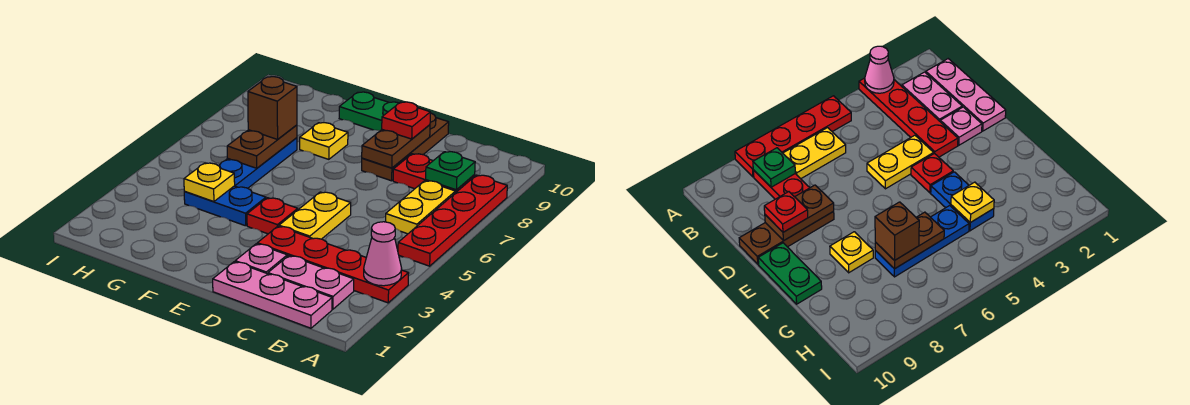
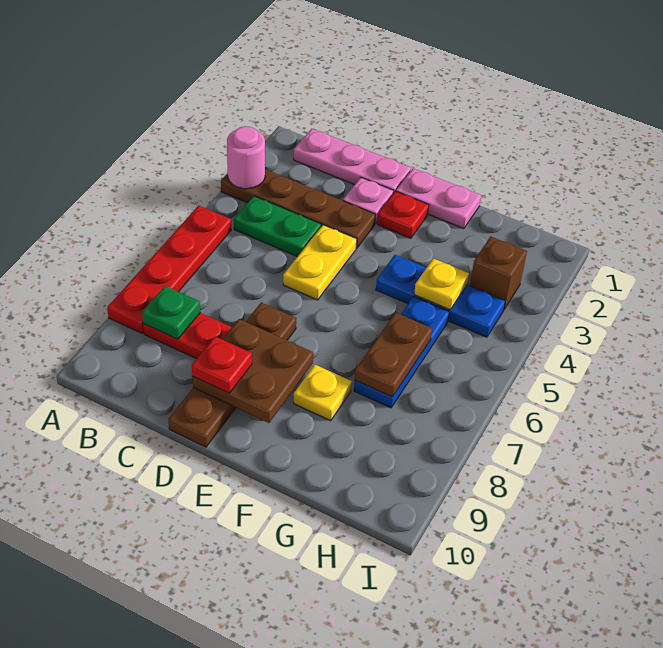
red 1x4 plate [257,226,409,303] -> brown 1x4 plate [221,169,376,248]
pink 1x1 cone [364,222,402,286] -> pink 1x1 round brick [227,126,265,189]
pink 1x2 plate [268,256,354,309] -> pink 1x2 plate moved to [396,168,481,229]
yellow 1x2 plate [386,181,455,234] -> none
brown 1x3 plate [362,113,449,181] -> brown 1x4 plate [168,303,296,447]
brown 1x2 plate [362,125,430,168] -> brown 2x2 plate [192,319,313,423]
red 1x1 plate [247,198,298,234] -> red 1x1 plate moved to [377,191,429,238]
green 1x2 plate [339,92,399,131] -> green 1x2 plate moved to [234,196,321,257]
blue 1x2 plate [184,186,266,226] -> blue 1x3 plate [376,255,505,337]
brown 1x1 brick [248,77,297,139] -> brown 1x1 brick moved to [470,237,527,309]

